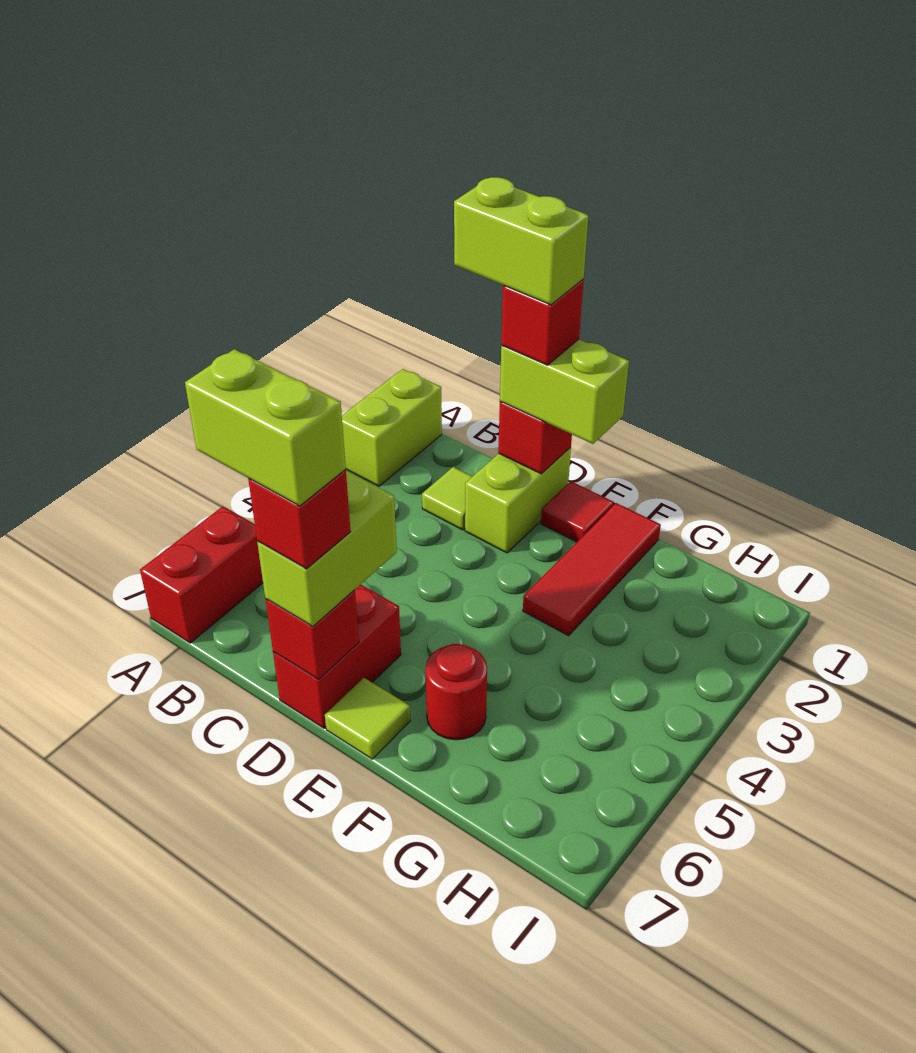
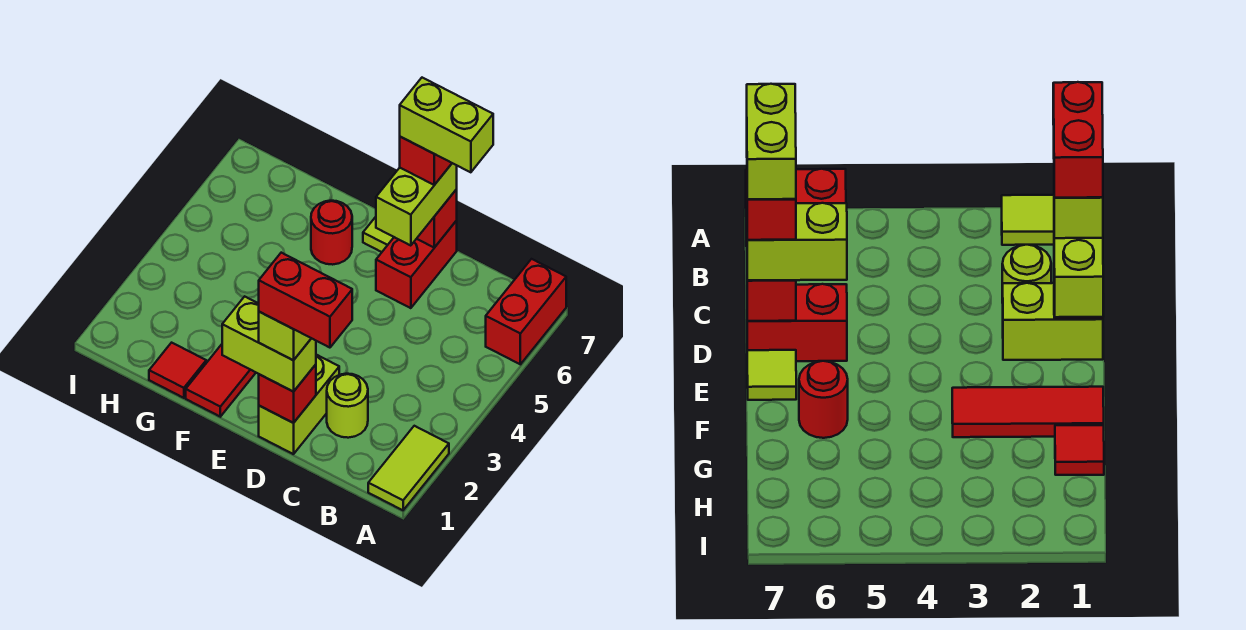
lime 1x2 brick [342,369,442,486] -> lime 1x2 tile [368,426,449,510]
lime 1x2 brick [454,177,588,305] -> red 1x2 brick [259,253,352,348]
lime 1x1 tile [422,467,472,530] -> lime 1x1 round brick [327,374,368,438]
red 1x1 brick [501,280,584,365] -> lime 1x1 brick [259,312,311,360]
red 1x1 tile [541,481,614,542] -> red 1x1 tile moved to [149,343,206,398]

